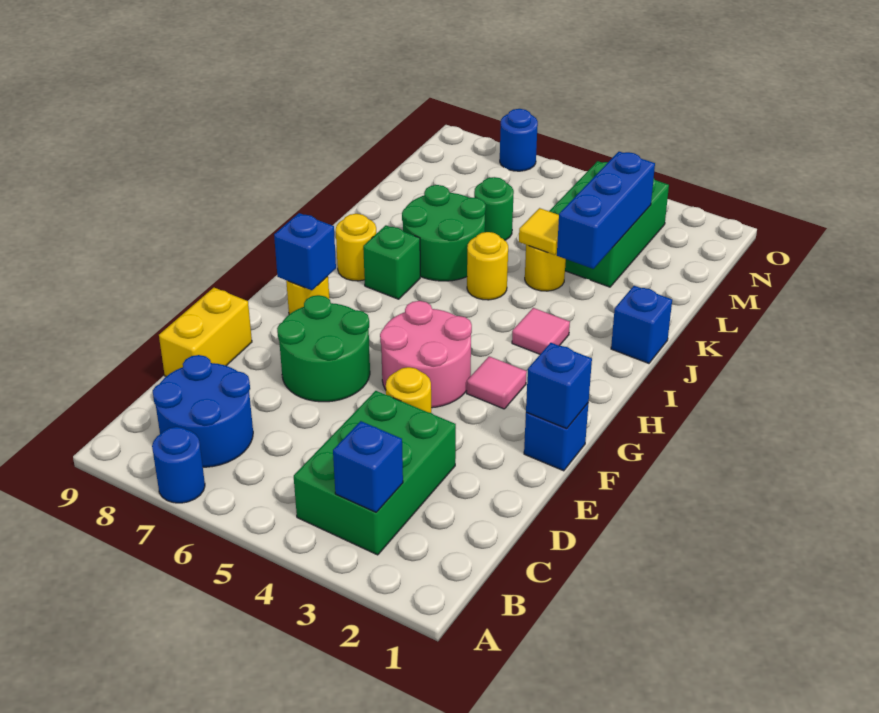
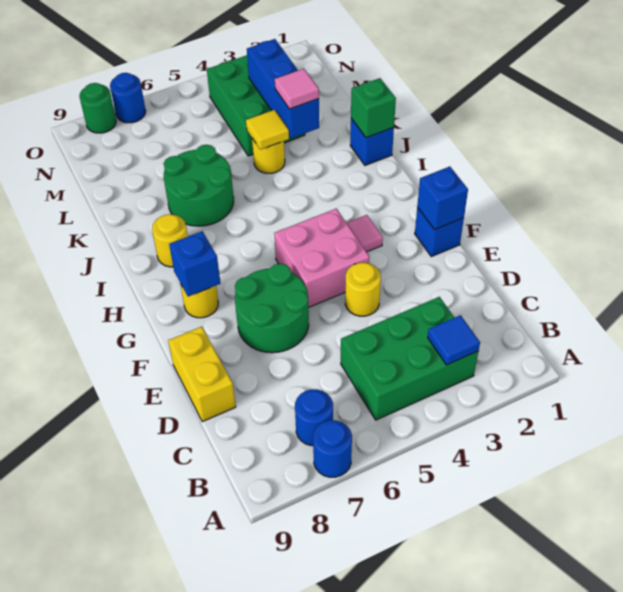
green 2x3 brick [294,391,456,555] -> green 2x3 brick turned to [341,297,478,420]
blue 1x1 brick [333,421,403,512] -> blue 1x1 tile [428,315,480,365]
blue 2x2 round brick [153,355,253,467] -> blue 1x1 round brick [295,389,333,446]
pink 2x2 round brick [380,301,472,408] -> pink 2x2 brick [274,209,369,308]
pink 1x1 tile [512,308,570,354] -> pink 1x1 tile moved to [275,69,319,109]
green 1x1 brick [363,225,420,299] -> green 1x1 brick moved to [351,78,396,138]
yellow 1x1 round brick [467,232,508,300] -> none
green 1x1 round brick [474,177,514,240] -> green 1x1 round brick moved to [79,83,116,133]

